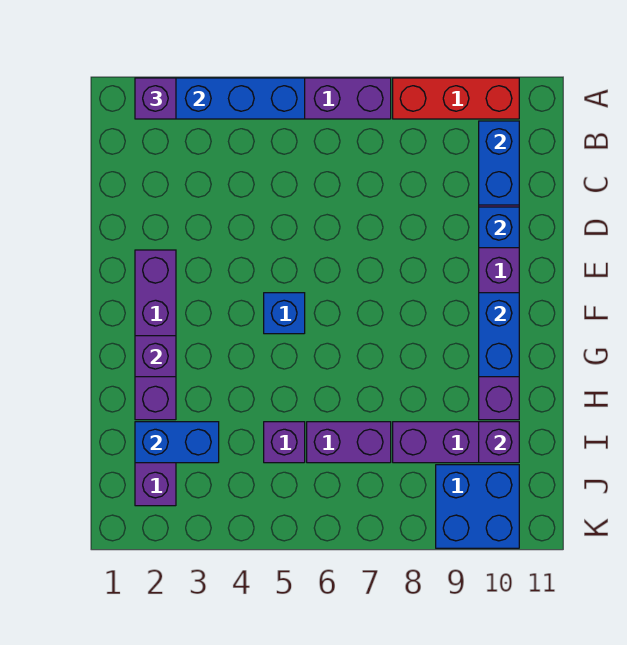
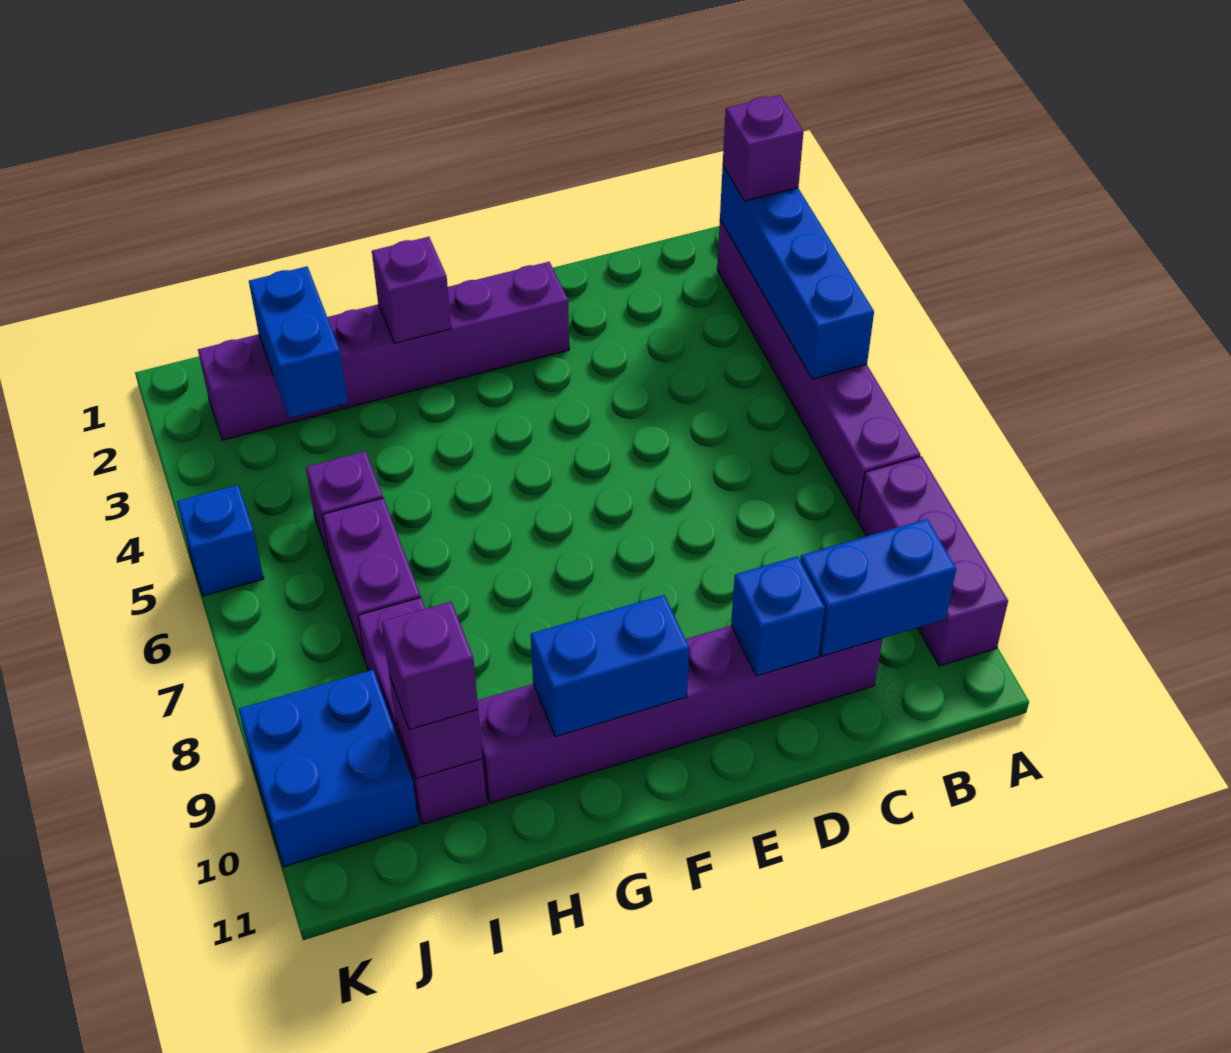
red 1x3 brick [393,78,519,119] -> purple 1x3 brick [858,456,1008,666]
blue 1x1 brick [264,293,305,334] -> blue 1x1 brick moved to [177,485,264,596]
none -> purple 1x1 brick [382,602,478,730]

